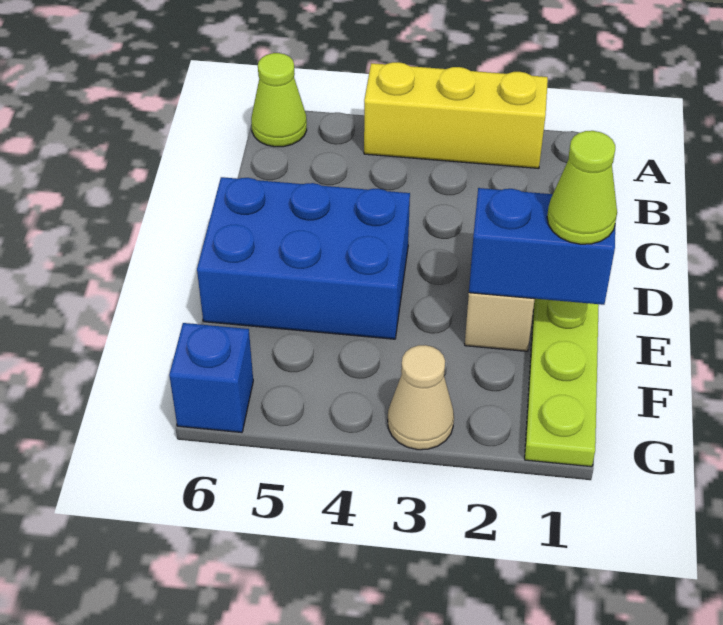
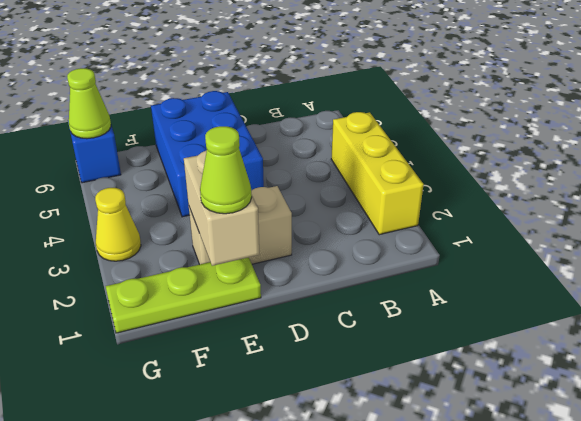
lime 1x1 cone [251,53,307,147] -> lime 1x1 cone moved to [67,68,111,139]
blue 1x2 brick [469,188,615,305] -> tan 1x2 brick [184,150,260,266]
tan 1x1 cone [388,345,454,450] -> yellow 1x1 cone [95,188,141,261]

